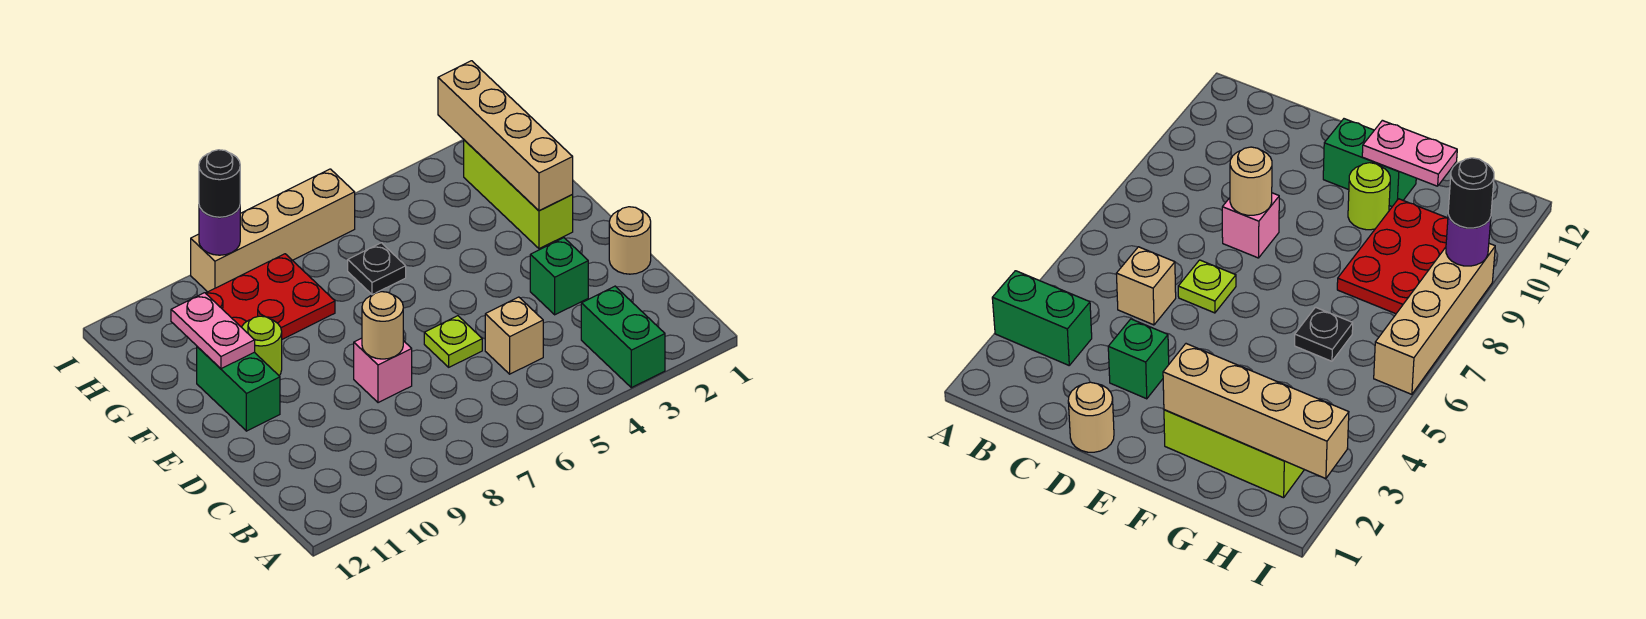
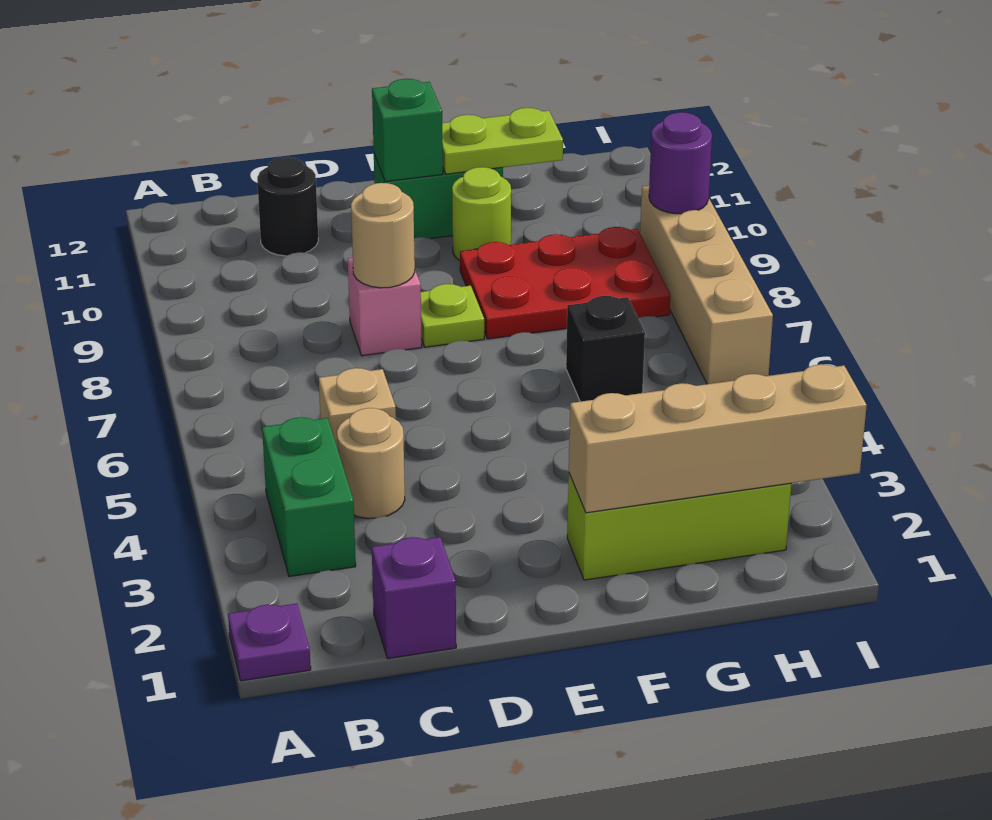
none -> purple 1x1 plate [228,603,311,681]
green 1x2 brick [581,286,665,388] -> green 1x2 brick turned to [262,417,356,576]
none -> purple 1x1 brick [372,537,456,659]
tan 1x1 round brick [609,207,651,274] -> tan 1x1 round brick moved to [337,408,405,519]
green 1x1 brick [530,238,588,315] -> green 1x1 brick moved to [372,79,443,182]
lime 1x1 plate [424,316,482,367] -> lime 1x1 plate moved to [421,284,484,347]
pink 1x2 plate [171,293,255,369] -> lime 1x2 plate [442,108,563,174]
black 1x1 plate [348,243,406,295] -> black 1x1 brick [566,296,645,402]
red 2x3 plate [206,254,335,339] -> red 2x3 plate turned to [460,227,670,339]
black 1x1 round brick [199,150,240,217] -> black 1x1 round brick moved to [257,157,318,256]

